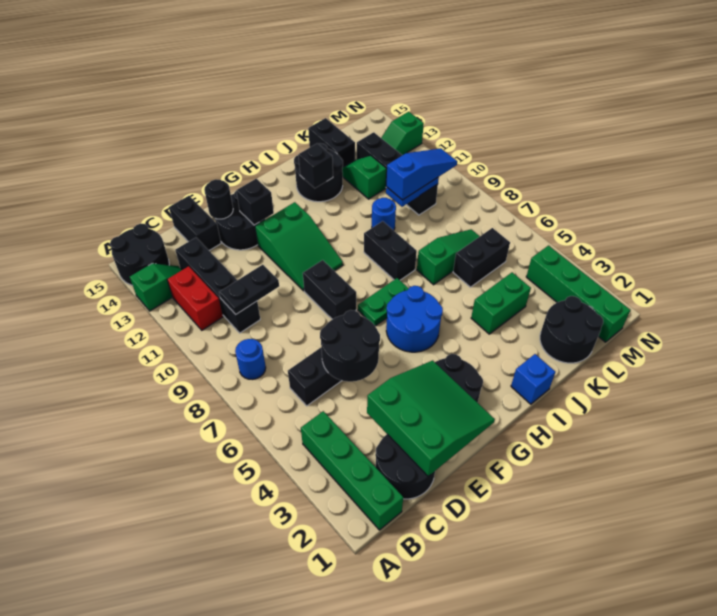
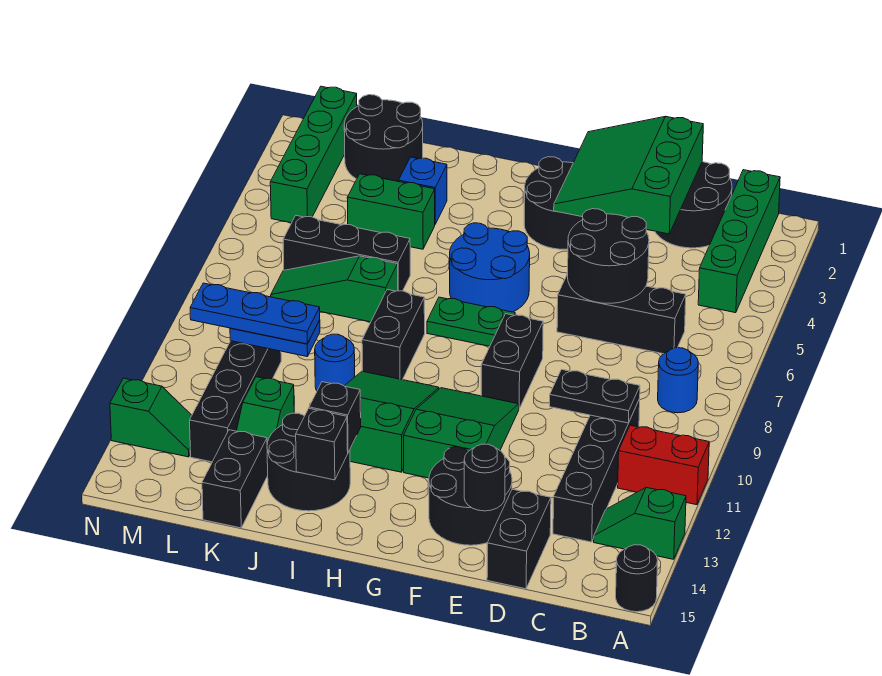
black 2x2 round brick [110,224,169,285] -> black 1x1 round brick [616,545,658,612]
red 1x2 brick [167,266,223,330] -> red 1x2 brick turned to [618,425,709,505]
black 1x1 brick [236,179,274,225] -> black 1x1 brick moved to [296,409,348,480]
none -> green 2x3 slope [345,371,439,472]
blue 1x1 brick [511,354,555,404] -> blue 1x1 brick moved to [399,157,447,224]
black 1x2 brick [453,228,510,287] -> black 1x3 brick [283,216,410,291]
blue 1x3 slope [386,148,457,200] -> blue 1x3 plate [190,283,320,344]

